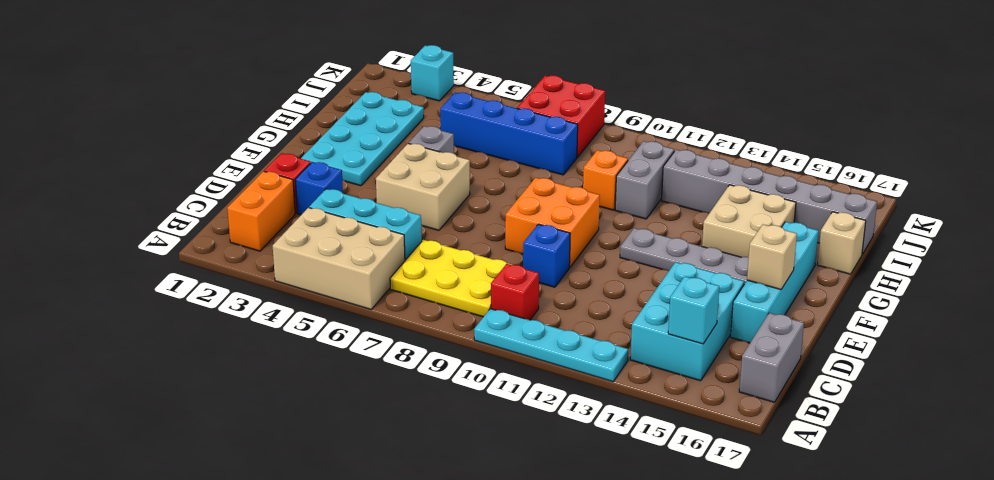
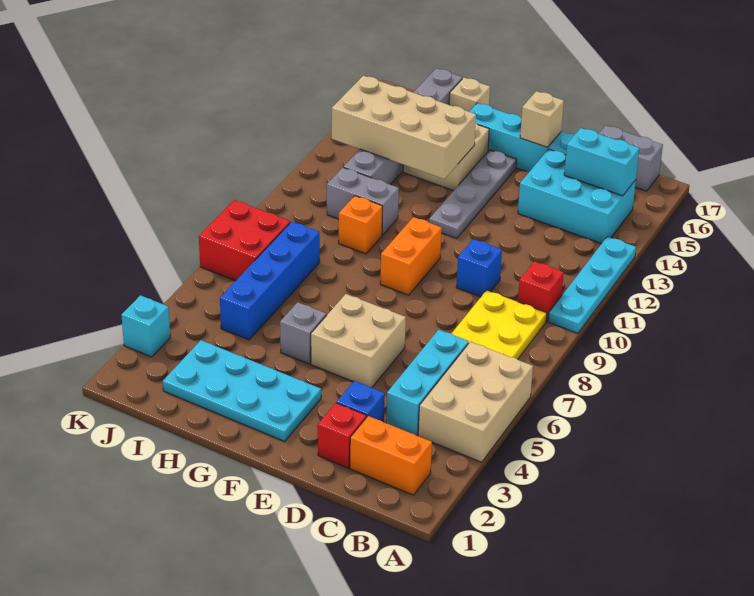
cyan 1x1 brick [668,276,719,344] -> cyan 1x2 brick [564,128,639,196]
orange 2x2 brick [505,178,600,267] -> orange 1x2 brick [380,217,442,295]
none -> tan 2x4 brick [332,76,476,179]

